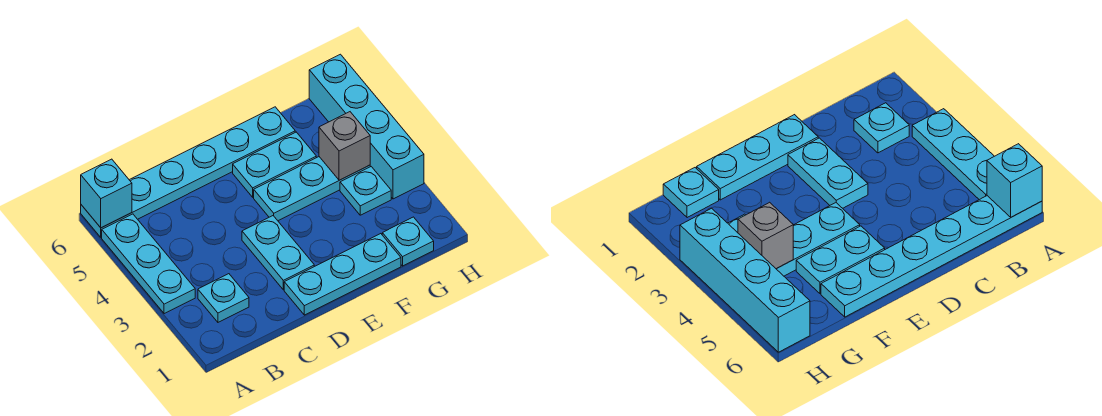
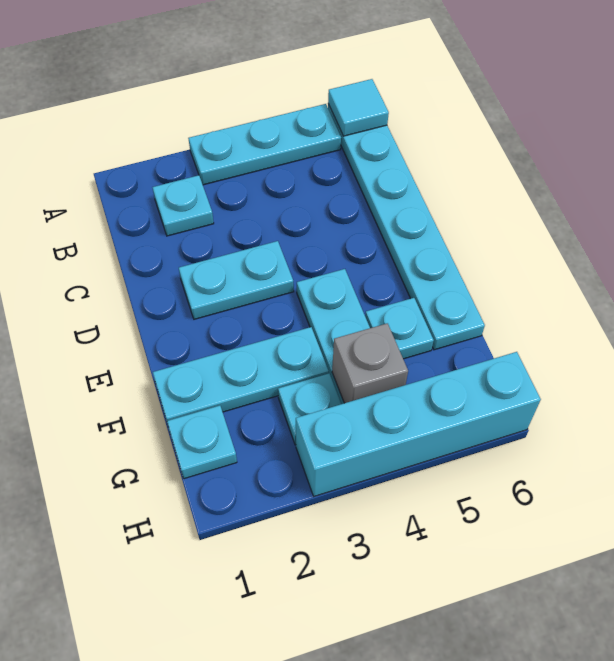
cyan 1x1 brick [81,159,132,228] -> cyan 1x1 tile [328,79,389,136]
cyan 1x3 plate [284,234,401,315] -> cyan 1x3 plate turned to [153,327,329,421]
cyan 1x2 plate [233,132,316,197] -> cyan 1x1 plate [365,298,434,359]

